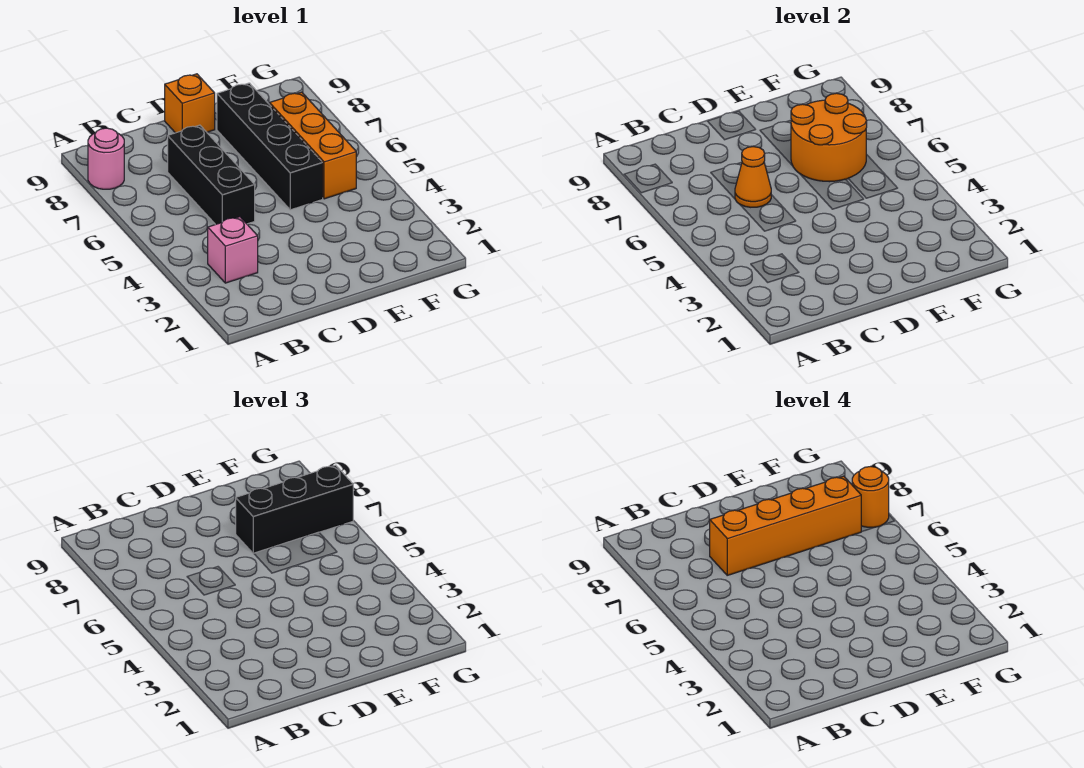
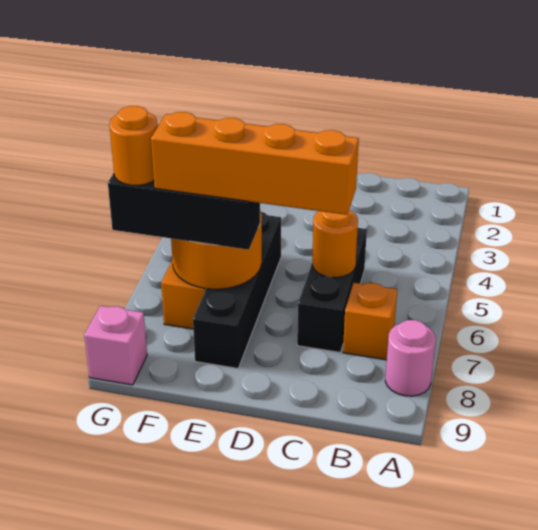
pink 1x1 brick [208,217,258,283] -> pink 1x1 brick moved to [84,306,147,385]
orange 1x1 cone [735,147,771,207] -> orange 1x1 round brick [312,209,358,278]
orange 1x1 brick [165,74,215,133] -> orange 1x1 brick moved to [343,283,397,360]

